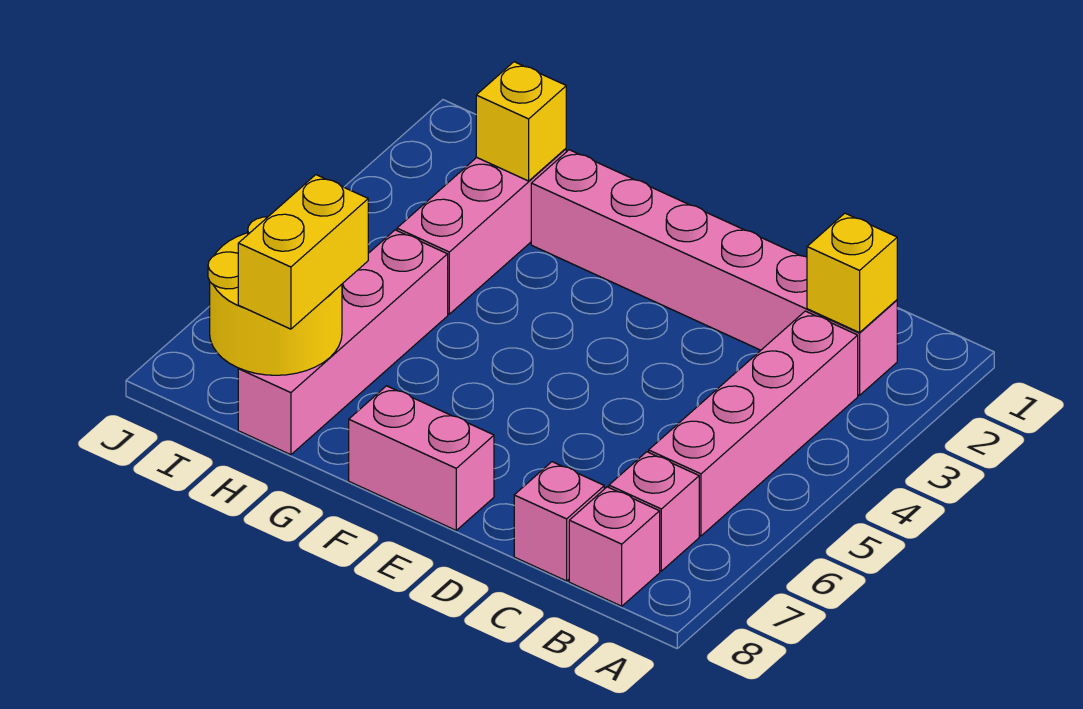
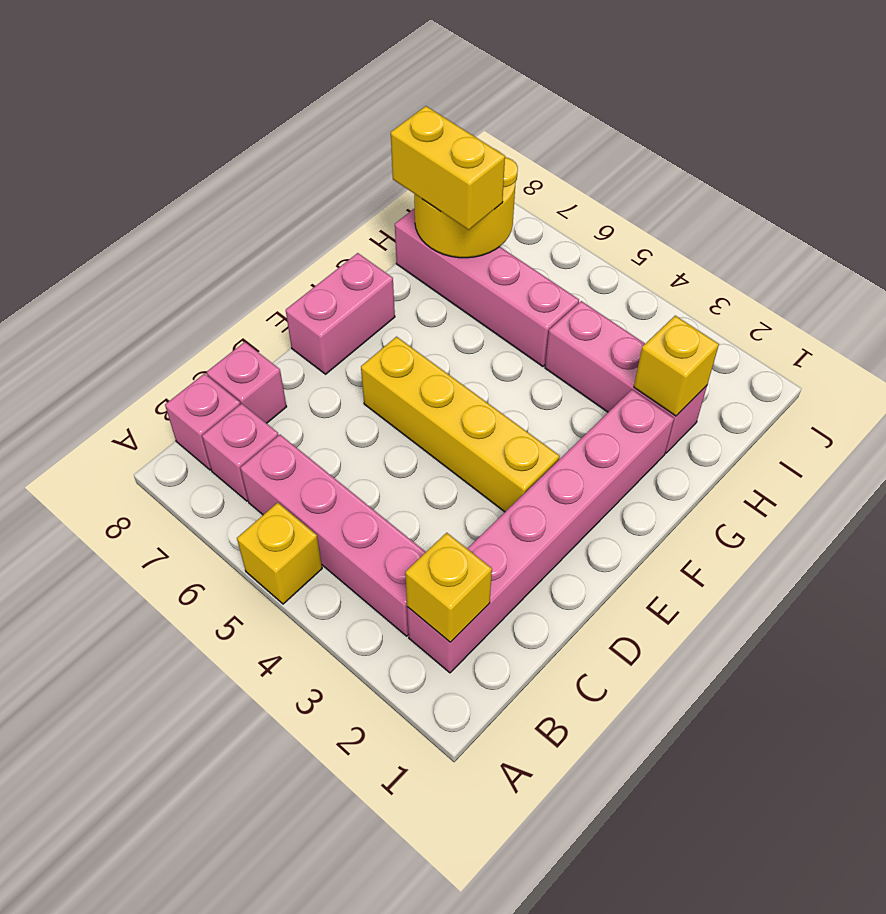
none -> yellow 1x1 brick [237,503,322,604]
none -> yellow 1x4 brick [361,337,560,512]

